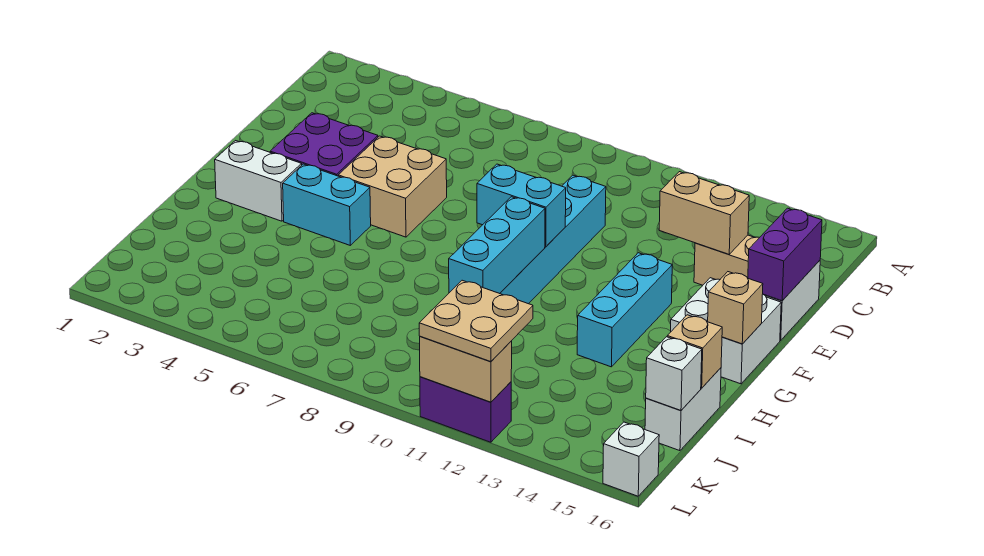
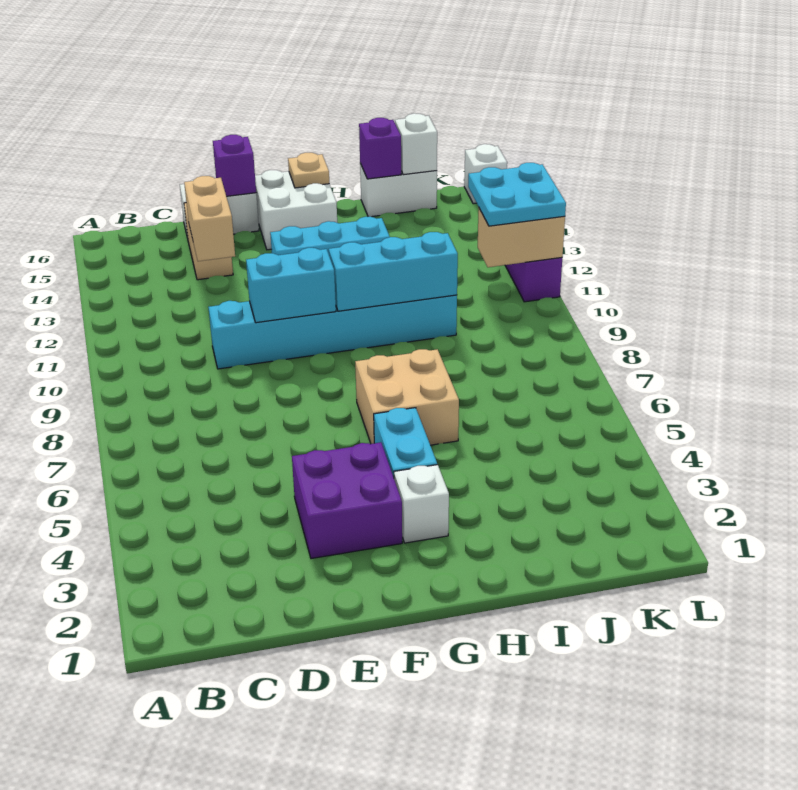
purple 1x2 brick [748,208,822,301] -> purple 1x1 brick [213,135,256,196]
tan 2x2 brick [338,136,447,237] -> tan 2x2 brick moved to [355,349,459,445]
cyan 1x2 brick [477,164,566,247] -> cyan 1x2 brick turned to [246,248,336,323]
white 1x2 brick [215,141,302,221] -> white 1x1 brick [394,465,449,543]
tan 1x1 brick [708,272,763,344] -> tan 1x1 plate [288,153,329,188]
tan 1x1 brick [667,315,722,388] -> purple 1x1 brick [359,118,401,179]
tan 2x2 plate [419,280,533,362] -> cyan 2x2 plate [468,163,566,226]
tan 1x2 brick [420,337,512,402] -> tan 1x2 brick turned to [478,209,565,267]

